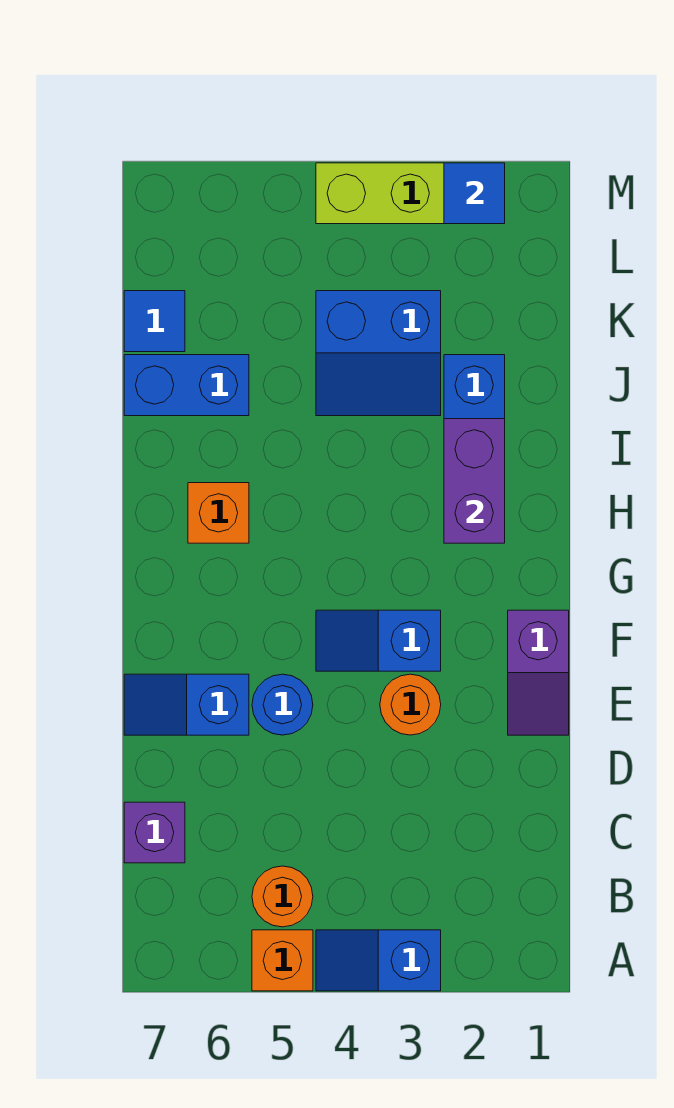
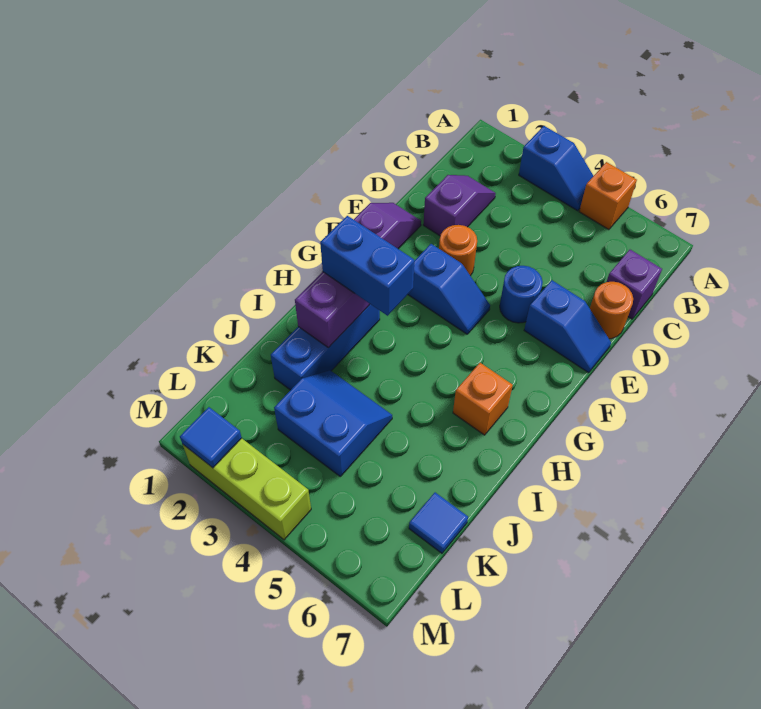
orange 1x1 round brick [252,866,313,927] -> orange 1x1 round brick moved to [590,282,633,339]
none -> purple 1x2 slope [424,175,496,236]
blue 1x2 brick [124,355,249,416] -> blue 1x2 brick moved to [320,216,414,316]

